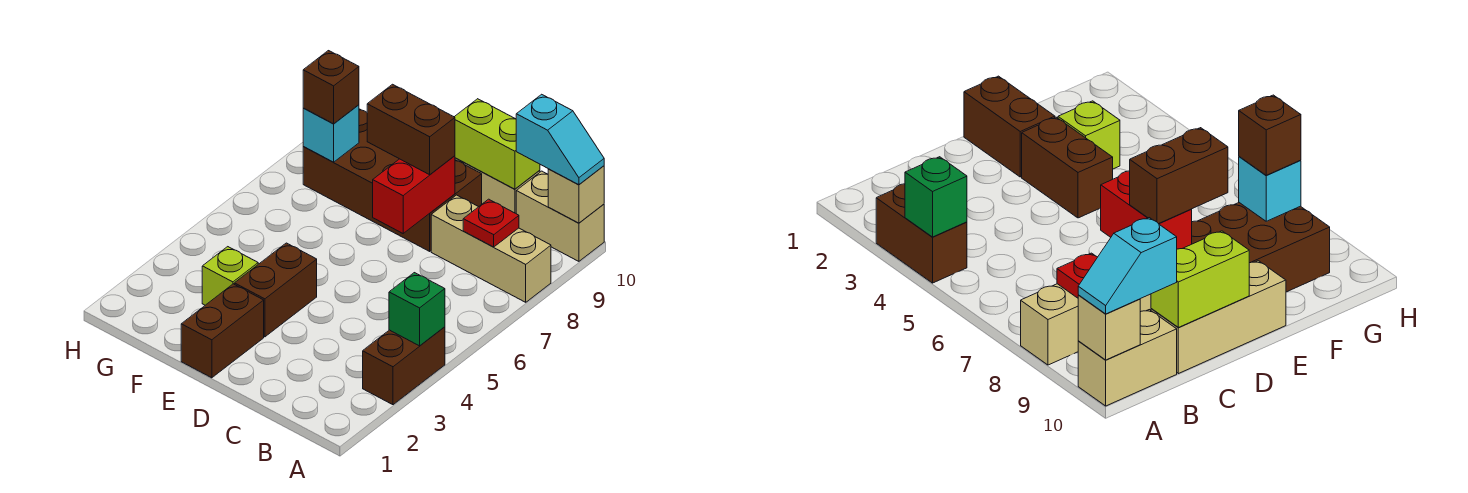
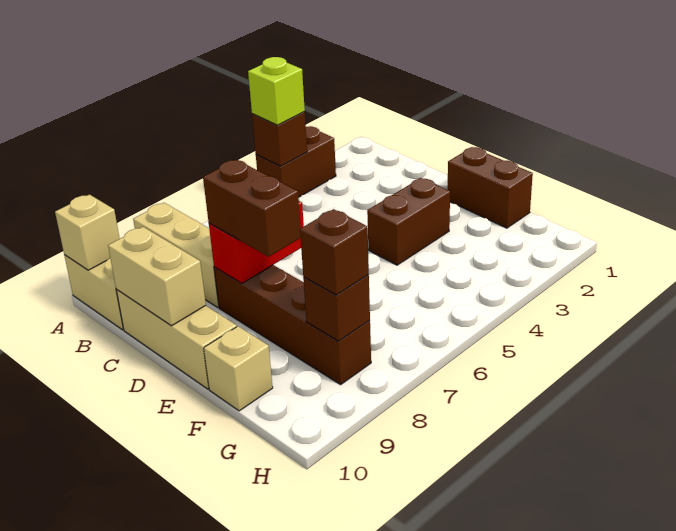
green 1x1 brick [389,273,445,346] -> brown 1x1 brick [252,112,307,166]
cyan 1x2 slope [516,94,604,185] -> none
red 1x1 plate [463,199,519,247] -> none
lime 1x2 brick [455,99,540,189] -> tan 1x2 brick [108,227,206,326]
brown 2x4 brick [303,109,482,251] -> brown 1x4 brick [214,265,371,385]
brown 1x2 brick [181,284,264,378] -> brown 1x2 brick turned to [448,147,533,228]
lime 1x1 brick [202,247,258,305] -> lime 1x1 brick moved to [248,57,305,125]
none -> tan 1x1 brick [204,326,273,411]
cyan 1x1 brick [303,105,359,162] -> brown 1x1 brick [303,275,370,341]

